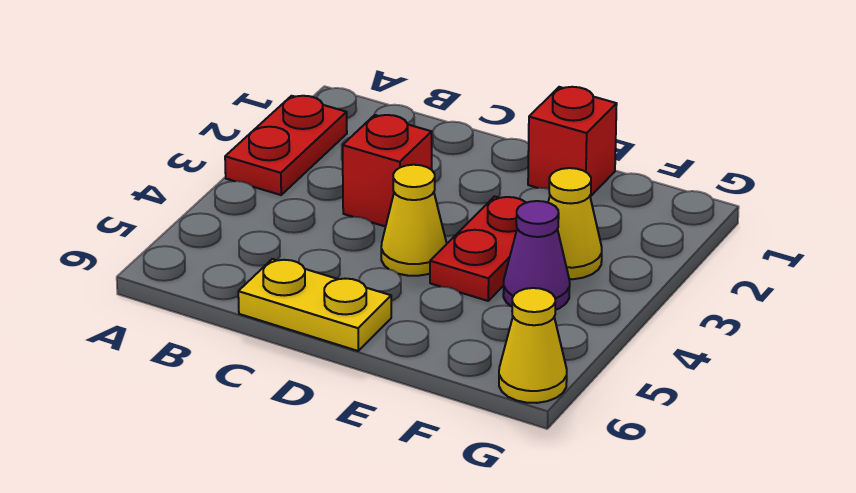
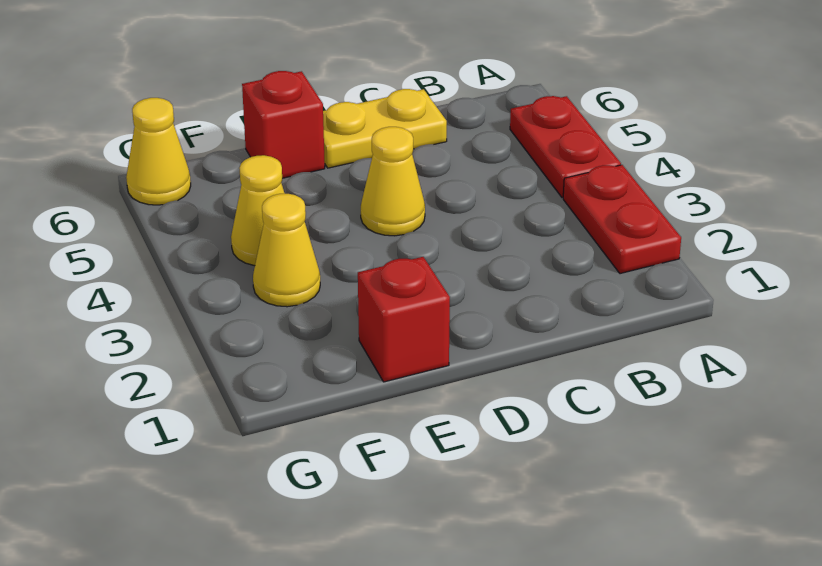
red 1x1 brick [343,115,432,227] -> red 1x1 brick moved to [242,71,325,178]
red 1x2 plate [430,196,526,301] -> red 1x2 plate moved to [510,96,621,197]
purple 1x1 cone [503,201,570,310] -> yellow 1x1 cone [231,155,285,266]

